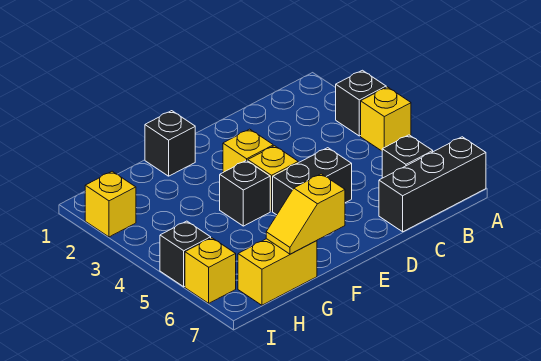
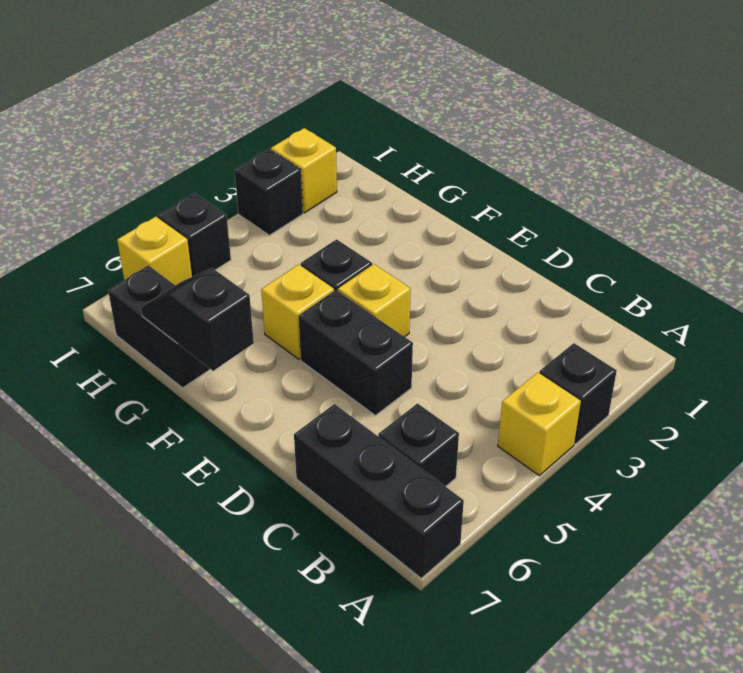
yellow 1x1 brick [223,129,273,172] -> yellow 1x1 brick moved to [261,264,334,359]
black 1x1 brick [145,111,195,176] -> black 1x1 brick moved to [235,149,303,235]
yellow 1x2 slope [266,174,345,254] -> black 1x2 slope [141,268,254,371]
yellow 1x2 brick [238,239,317,305] -> black 1x2 brick [108,265,210,388]

